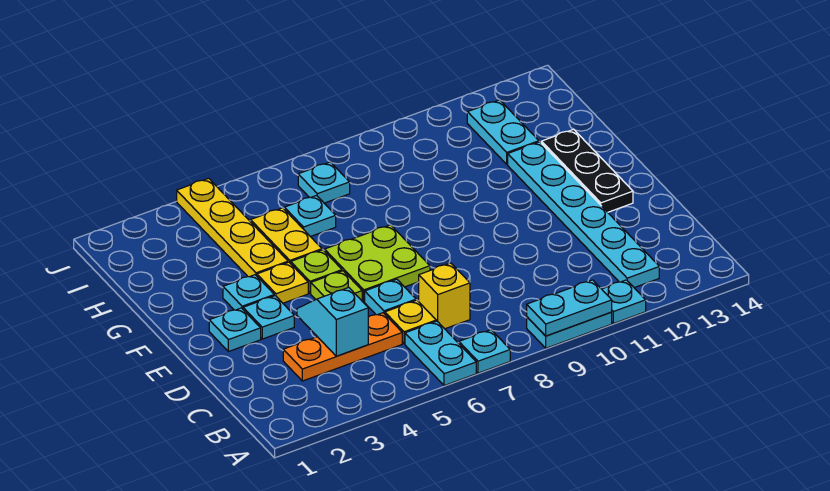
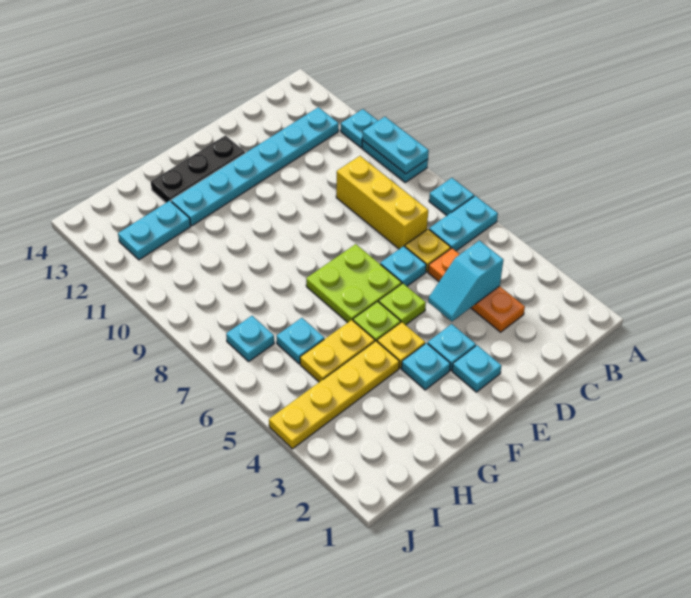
yellow 1x1 brick [419,263,470,329] -> yellow 1x3 brick [336,156,428,249]

